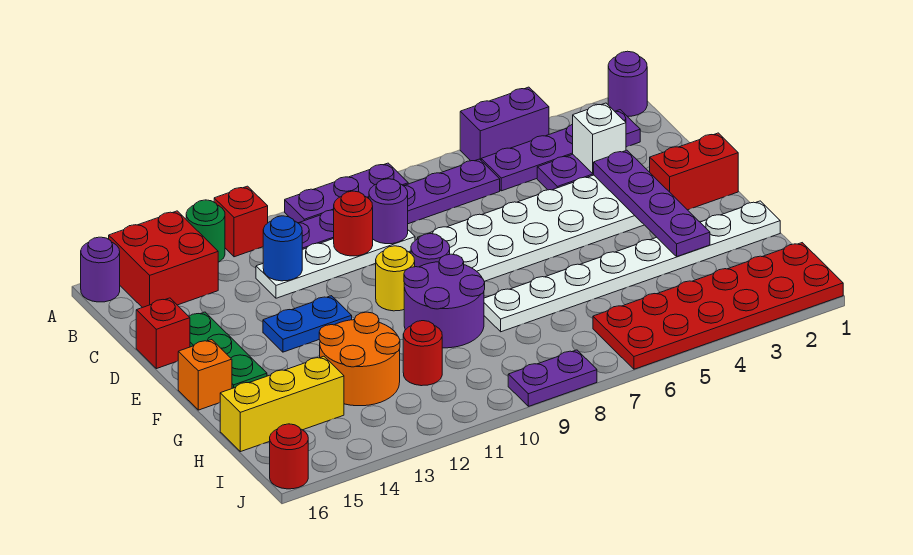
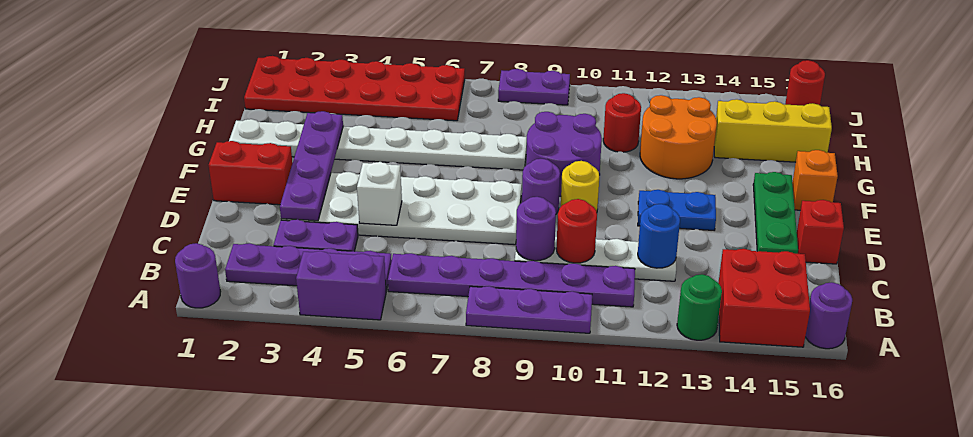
red 1x1 brick [214,186,268,257] -> none
white 1x1 brick [573,103,626,173] -> white 1x1 brick moved to [357,162,402,225]

